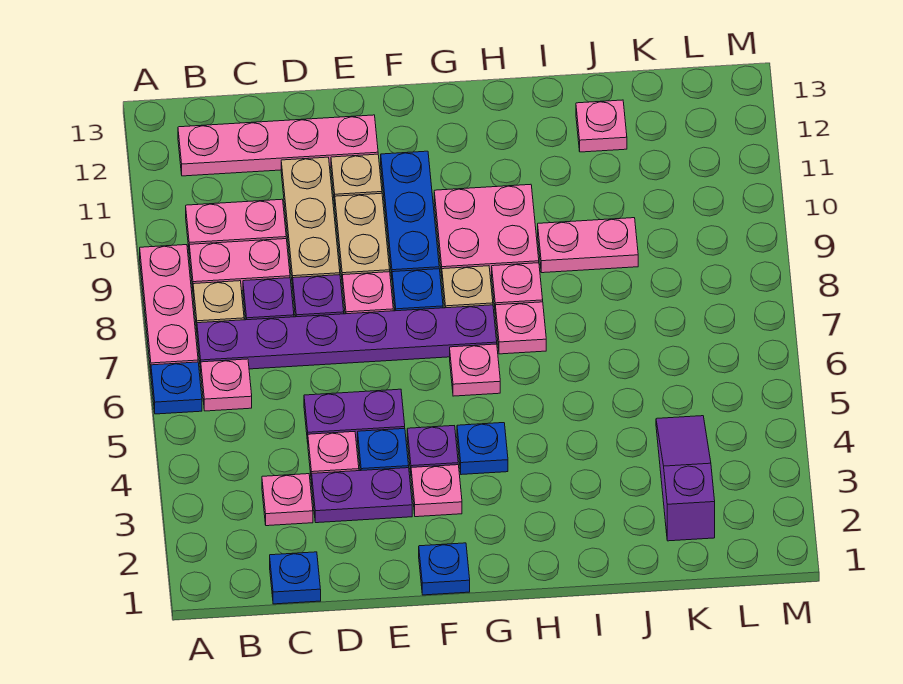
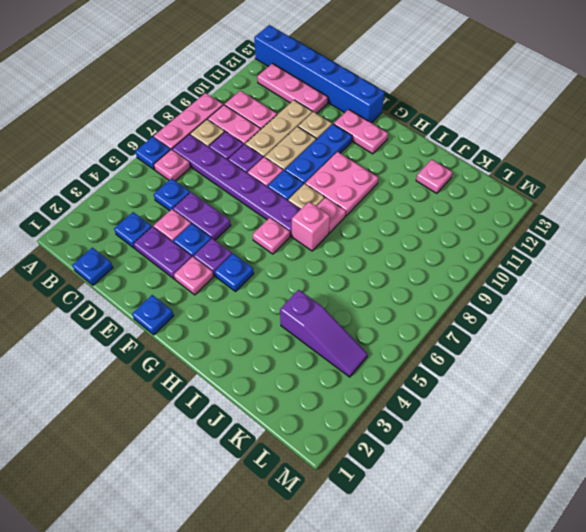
none -> blue 1x6 brick [254,25,385,123]
pink 1x4 plate [178,115,378,176] -> pink 1x3 plate [257,64,328,114]
pink 1x1 plate [262,474,313,526] -> blue 1x1 plate [114,212,152,248]
none -> blue 1x1 plate [154,178,190,211]
pink 1x1 plate [495,302,546,354] -> pink 1x1 brick [292,202,330,251]
pink 1x2 plate [538,218,638,273] -> pink 1x2 plate moved to [334,109,388,154]
purple 1x3 slope [656,416,715,541] -> purple 1x3 slope turned to [280,290,368,377]

